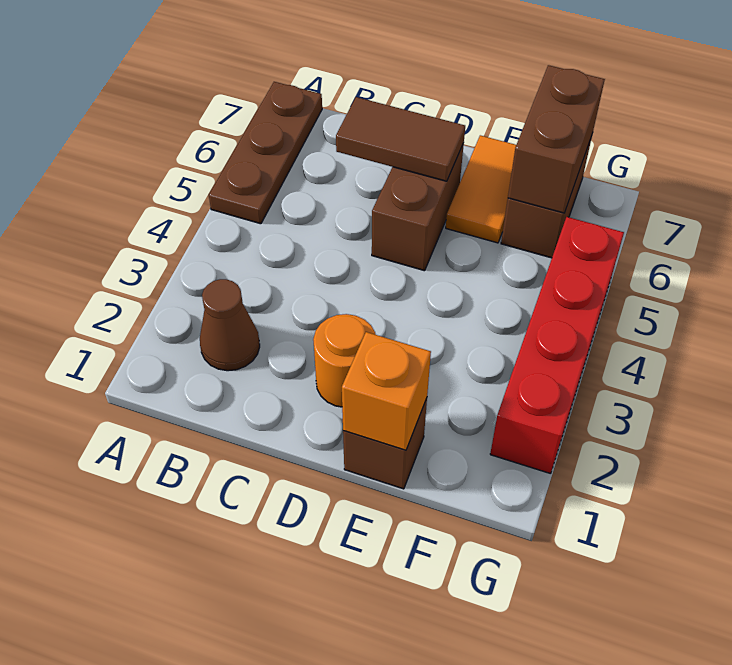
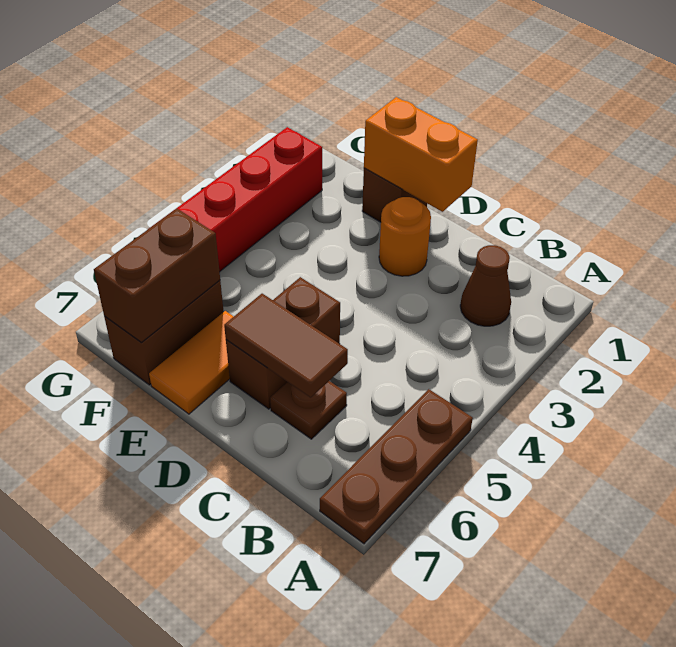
none -> brown 1x1 plate [270,381,347,439]
orange 1x1 brick [342,332,431,450] -> orange 1x2 brick [364,97,478,212]

